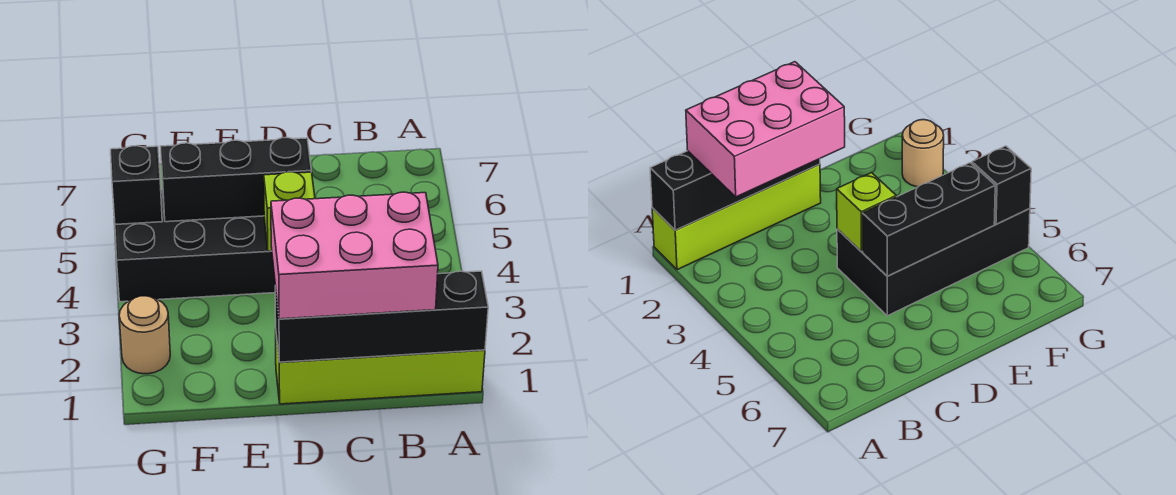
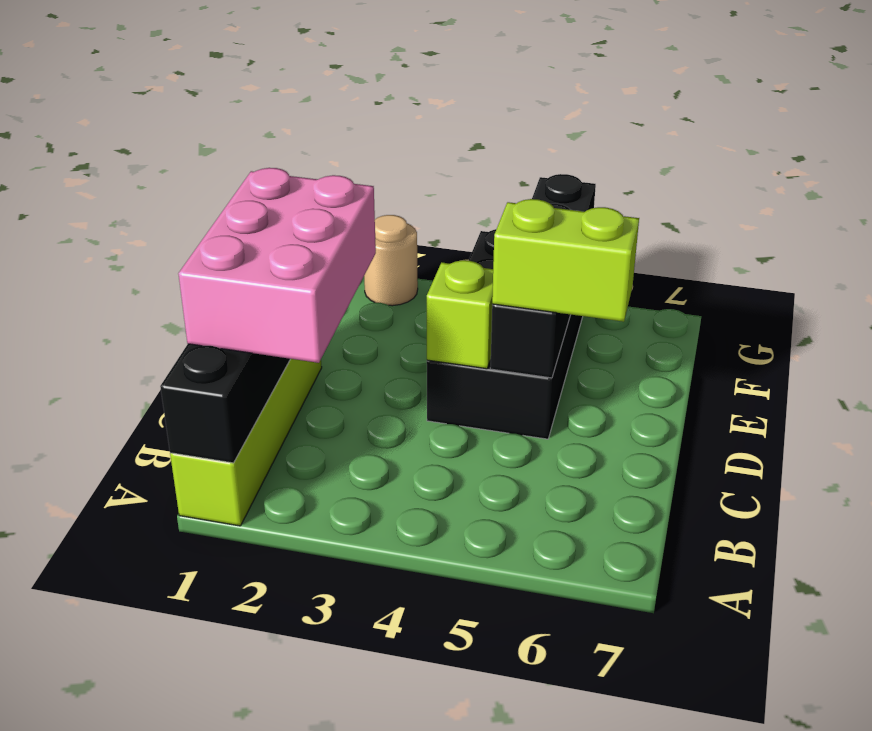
none -> lime 1x2 brick [492,199,639,322]

